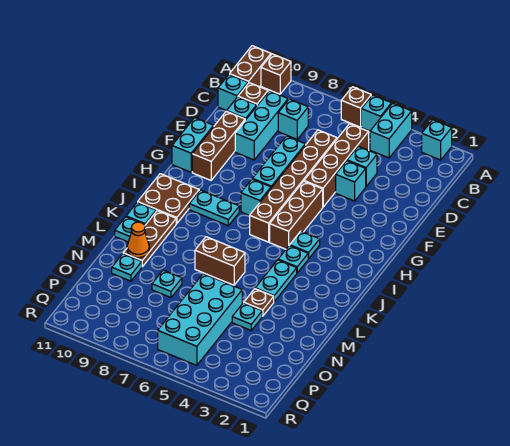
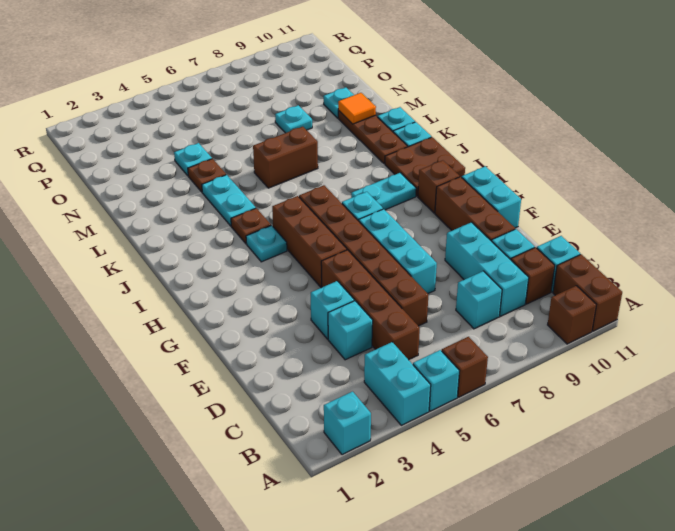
none -> brown 1x1 brick [418,160,460,213]
cyan 1x1 plate [278,245,309,273] -> brown 1x1 plate [231,208,271,243]
orange 1x1 cone [127,222,149,258] -> orange 1x1 tile [338,93,376,124]
cyan 2x4 brick [158,274,242,365] -> none

